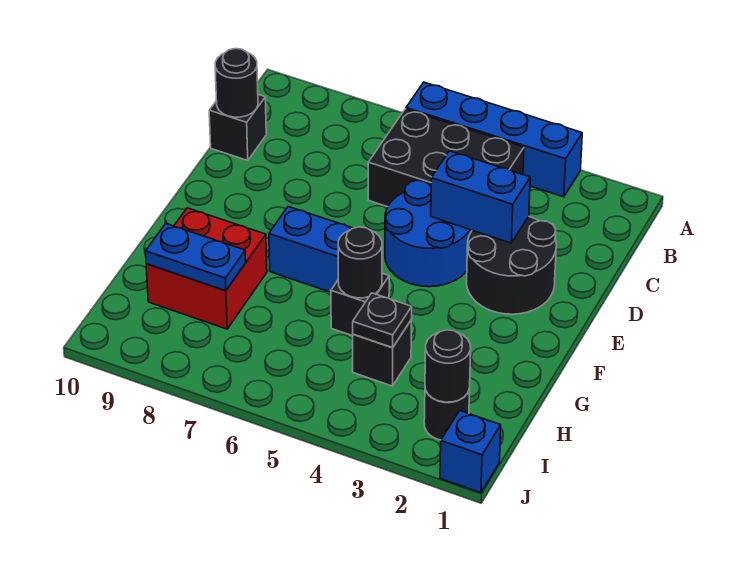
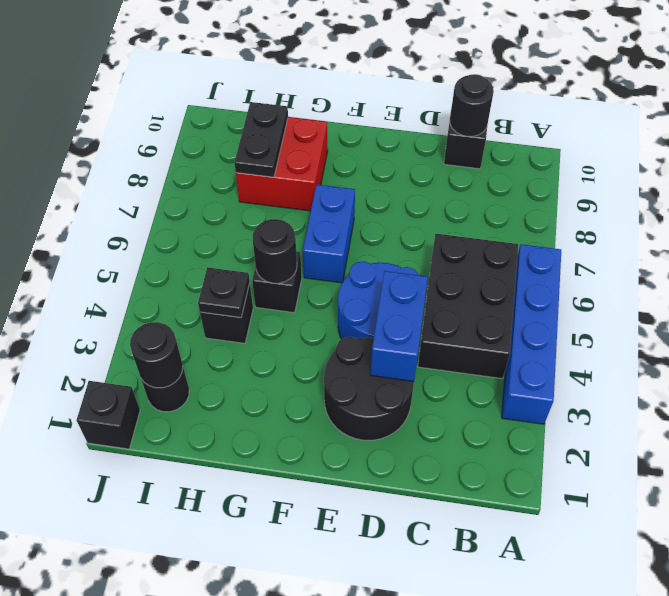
blue 1x2 plate [146,223,246,291] -> black 1x2 plate [235,102,288,177]
blue 1x1 brick [440,411,501,493] -> black 1x1 brick [77,381,140,449]

